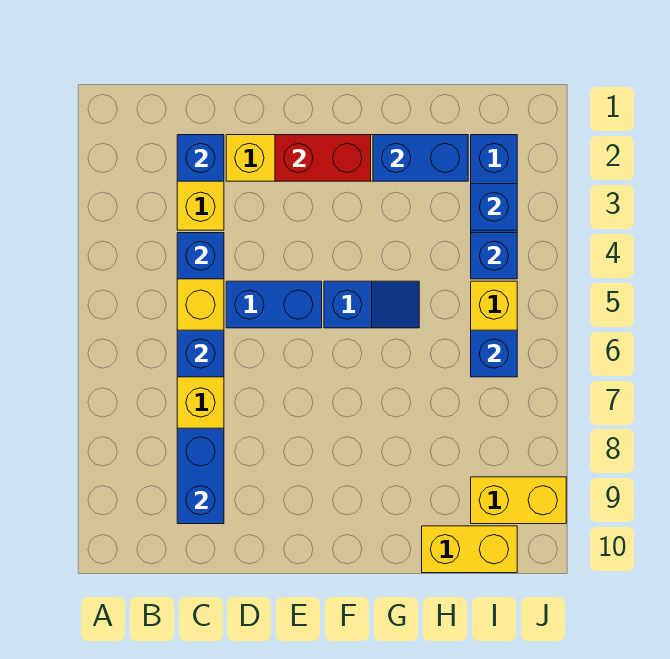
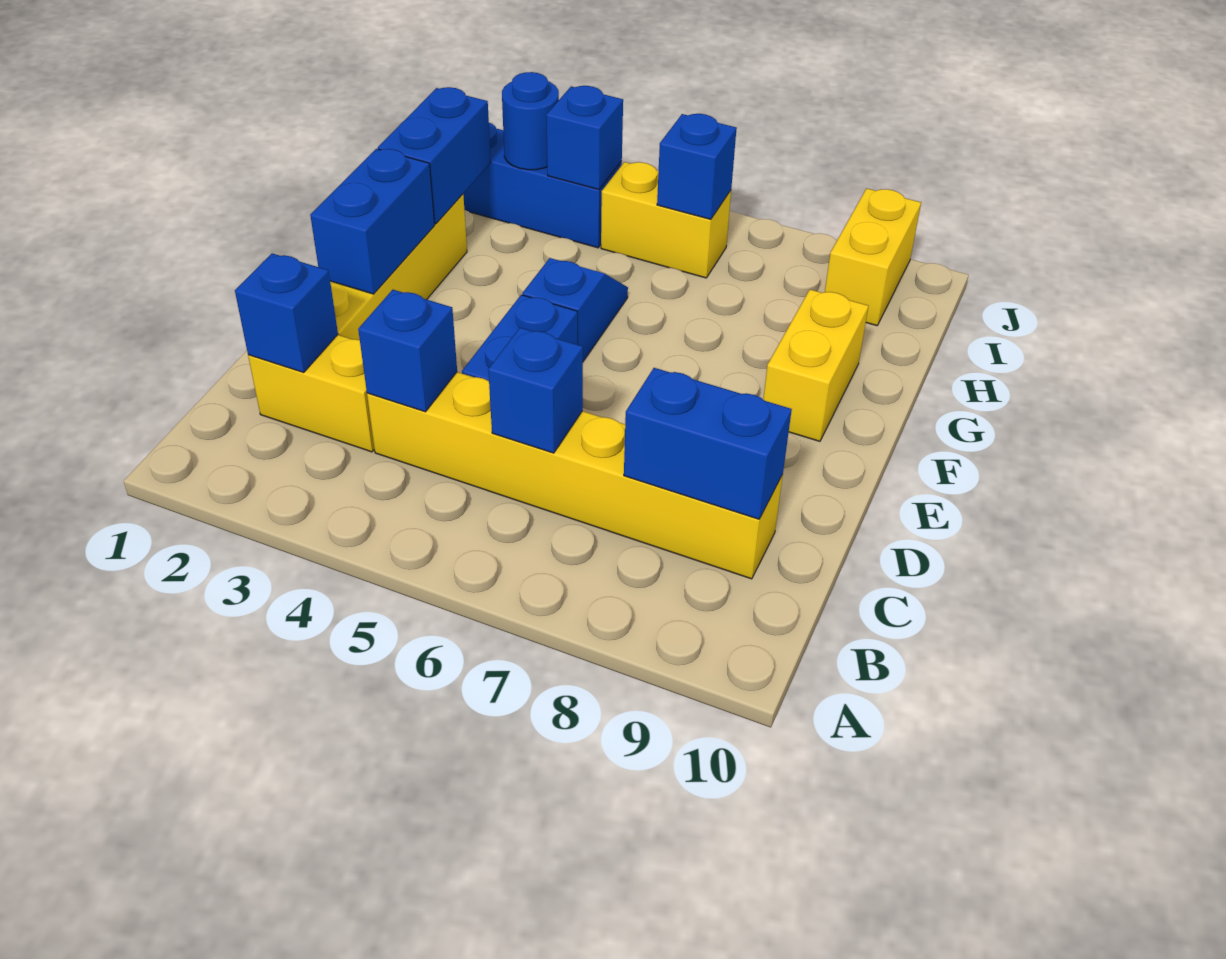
red 1x2 brick [275,135,371,181] -> blue 1x2 brick [310,149,434,294]
yellow 1x2 brick [422,526,517,573] -> yellow 1x2 brick moved to [763,290,868,441]
blue 1x1 brick [471,184,517,230] -> blue 1x1 round brick [502,72,559,170]

